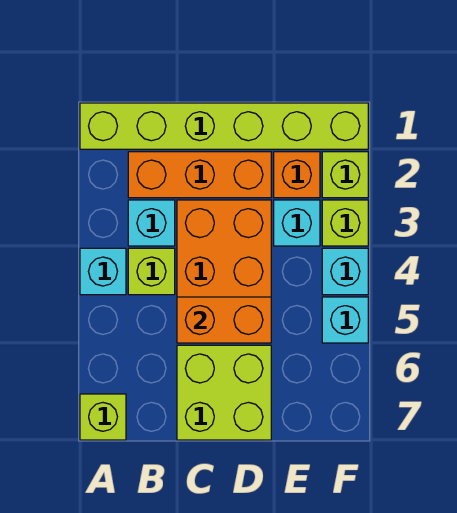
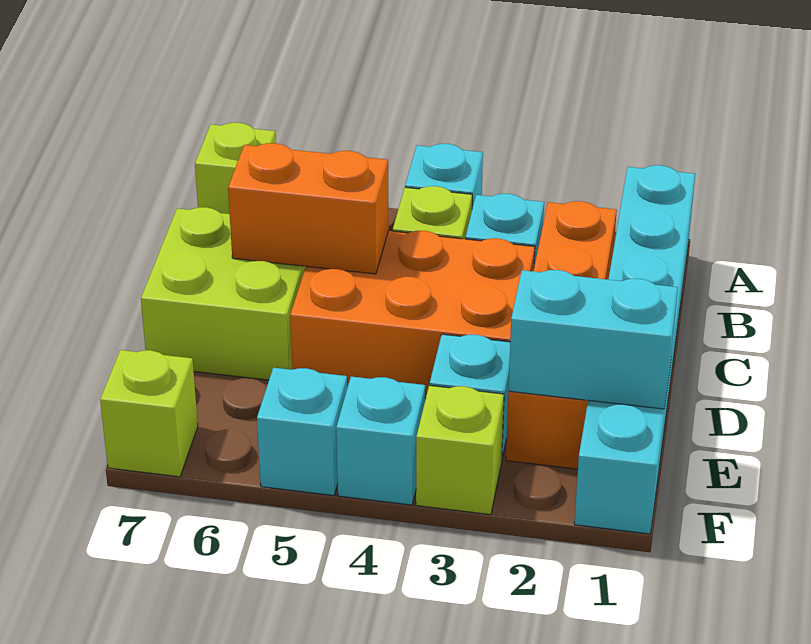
lime 1x6 brick [80,103,368,149] -> cyan 1x6 brick [574,165,695,534]
orange 1x2 brick [177,297,271,343] -> orange 1x2 brick turned to [228,143,389,274]
none -> cyan 1x2 brick [508,270,678,409]
lime 1x1 brick [322,152,368,198] -> lime 1x1 brick moved to [100,350,198,477]

